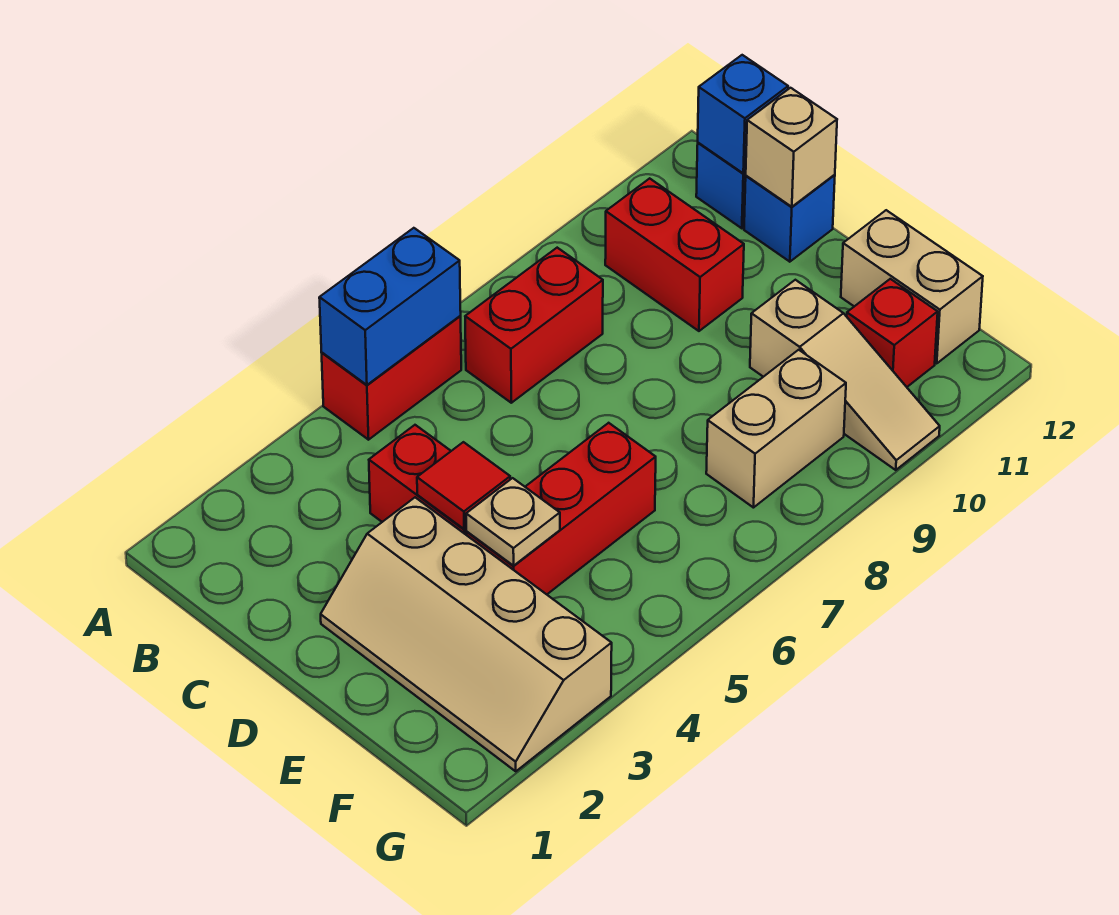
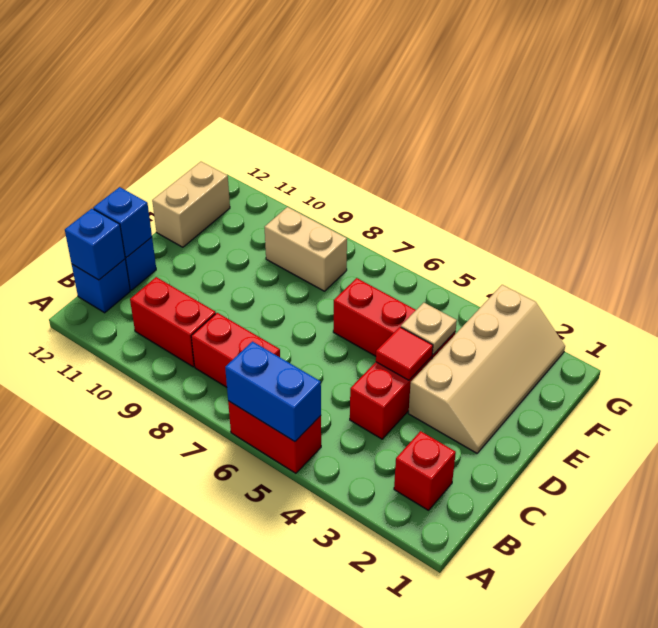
red 1x2 brick [605,178,744,331] -> red 1x2 brick turned to [130,277,216,367]
tan 1x1 brick [746,88,837,207] -> blue 1x1 brick [93,187,152,257]
tan 1x3 slope [750,280,940,470] -> none
red 1x1 brick [847,279,938,387] -> red 1x1 brick moved to [394,431,456,510]

